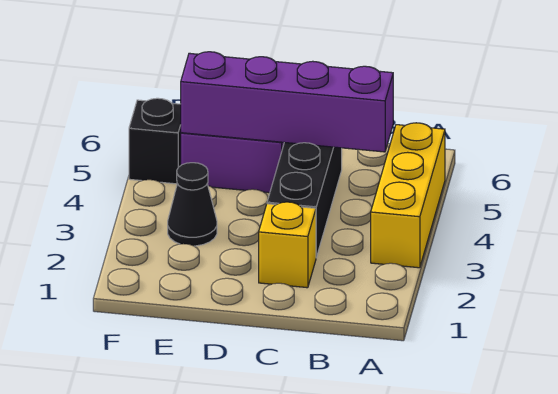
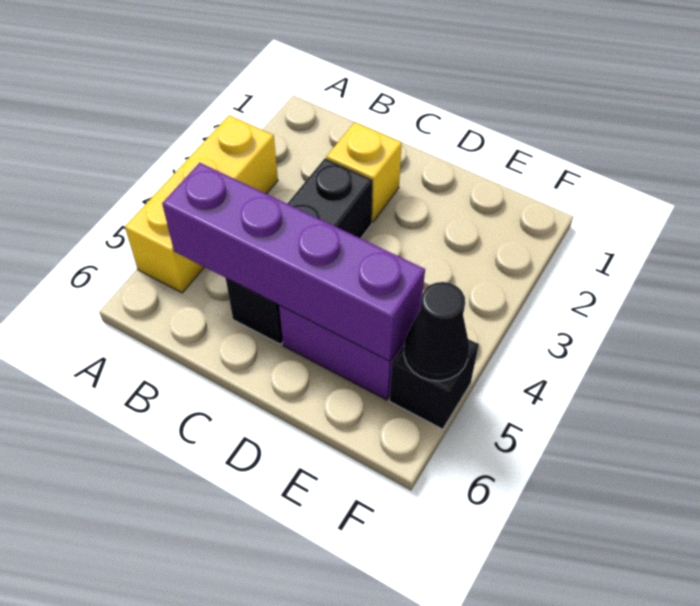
black 1x1 cone [168,163,217,246] -> black 1x1 cone moved to [404,282,469,381]

